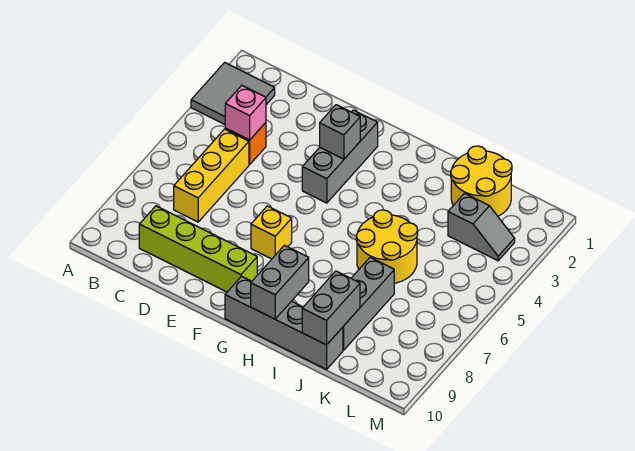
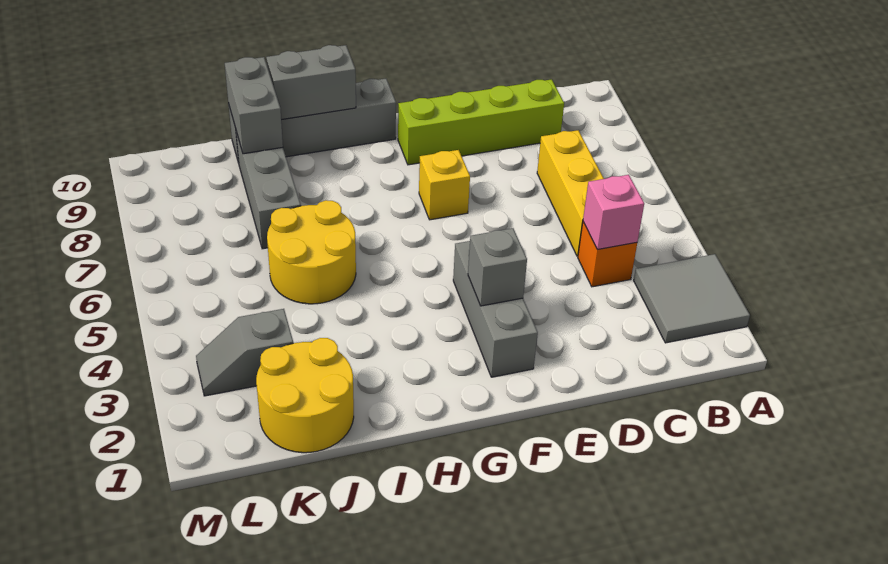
grey 1x2 brick [251,245,309,319] -> grey 1x2 brick turned to [266,45,356,120]

